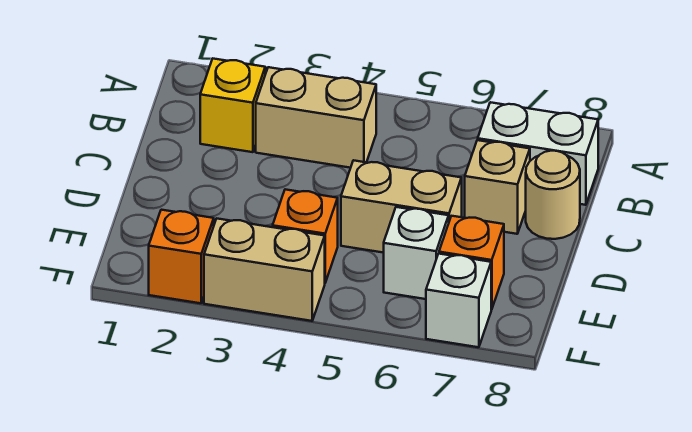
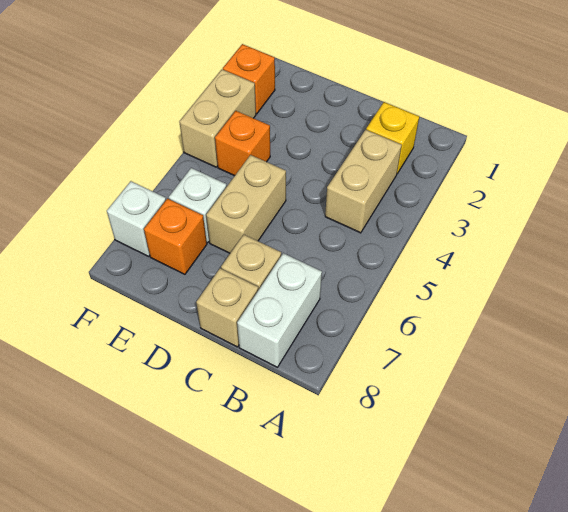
tan 1x1 round brick [526,151,580,239] -> tan 1x1 brick [196,268,258,347]

